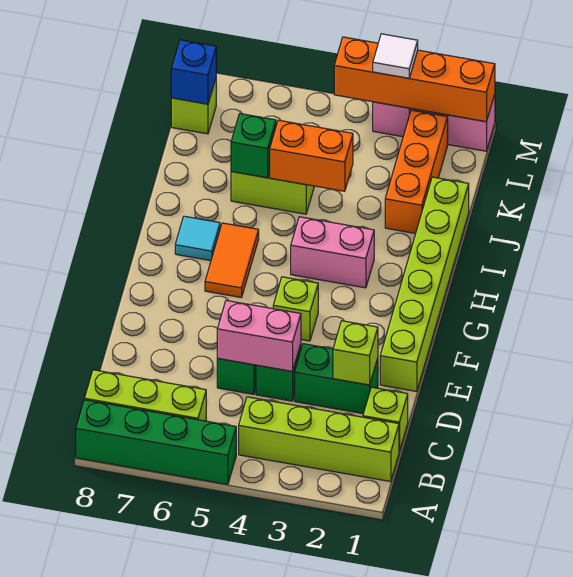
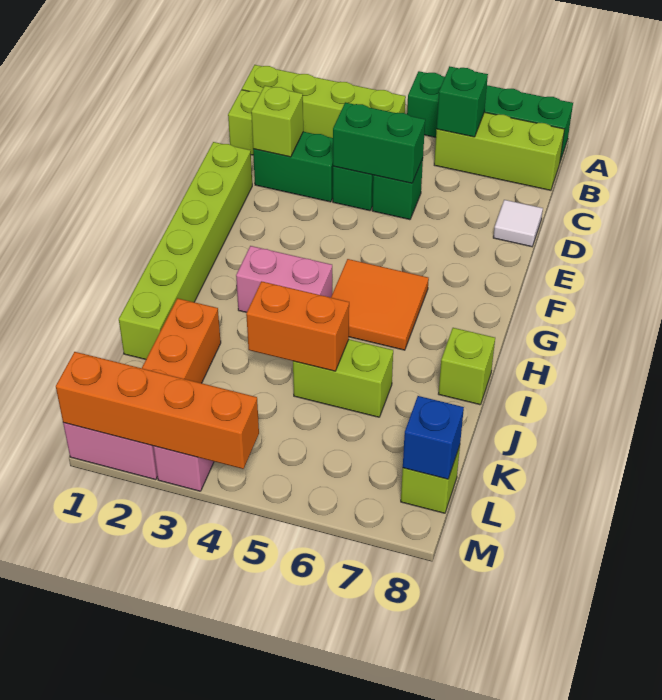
pink 1x2 brick [217,300,301,372] -> green 1x2 brick [333,102,425,183]
lime 1x1 brick [273,277,318,341] -> lime 1x1 brick moved to [439,328,495,405]
orange 1x2 tile [205,223,259,298] -> orange 2x2 tile [331,259,429,350]
cyan 1x1 tile [175,216,220,261] -> none
green 1x1 brick [231,114,276,178] -> green 1x1 brick moved to [437,66,488,137]
white 1x1 tile [373,34,418,78] -> white 1x1 tile moved to [493,200,543,247]

